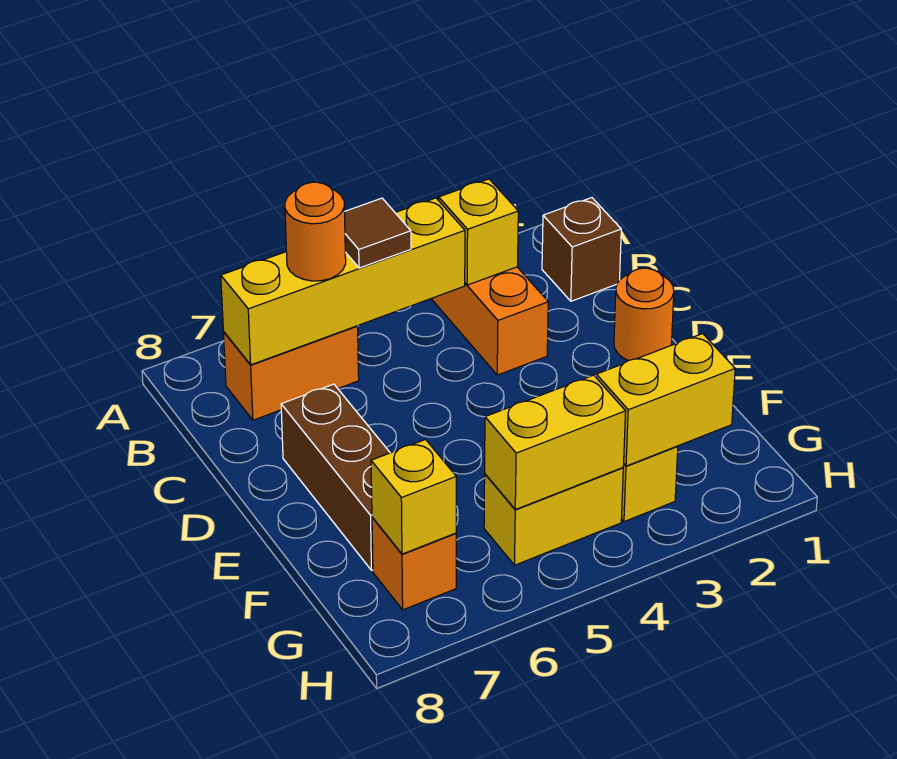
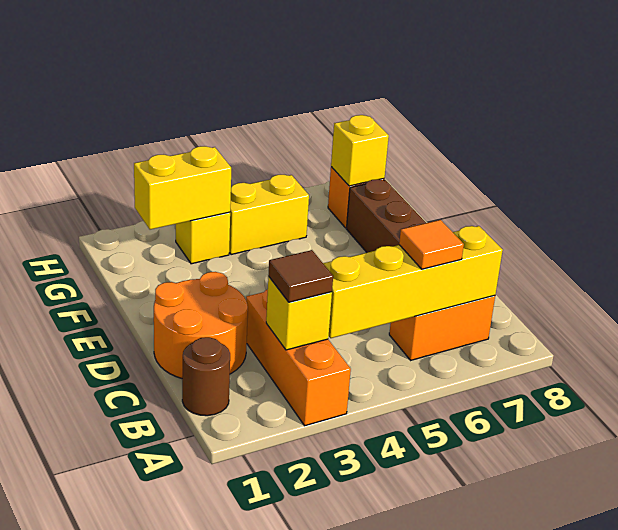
brown 1x1 brick [542,198,621,301] -> brown 1x1 round brick [182,337,230,416]
brown 1x1 tile [345,198,411,268] -> brown 1x1 tile moved to [268,250,333,302]
orange 1x1 round brick [285,182,346,281] -> orange 1x1 tile [399,220,464,269]
orange 1x1 round brick [614,268,674,361] -> orange 2x2 round brick [154,272,248,378]
yellow 1x2 brick [485,375,626,510] -> none

